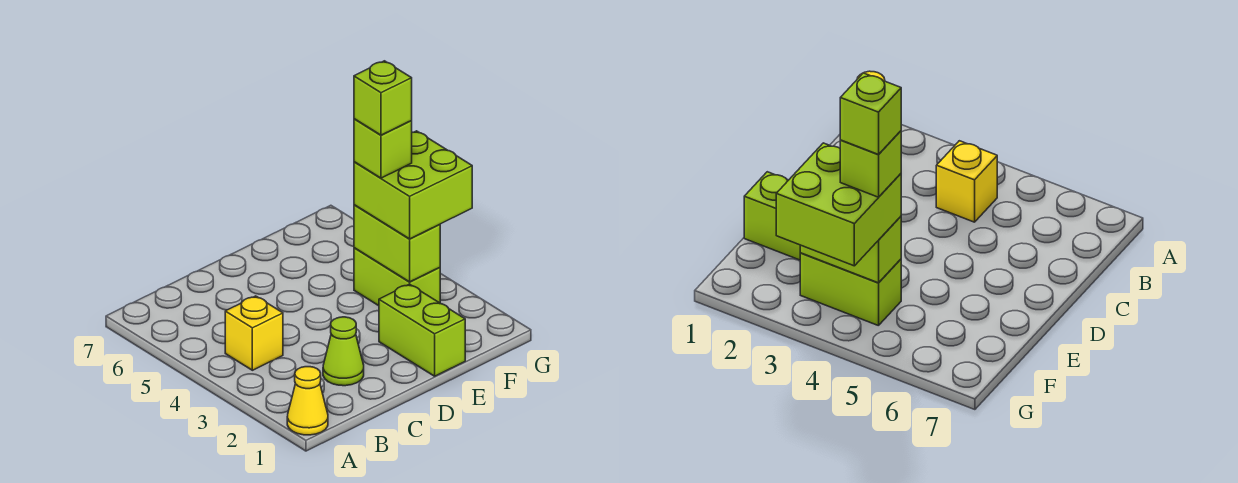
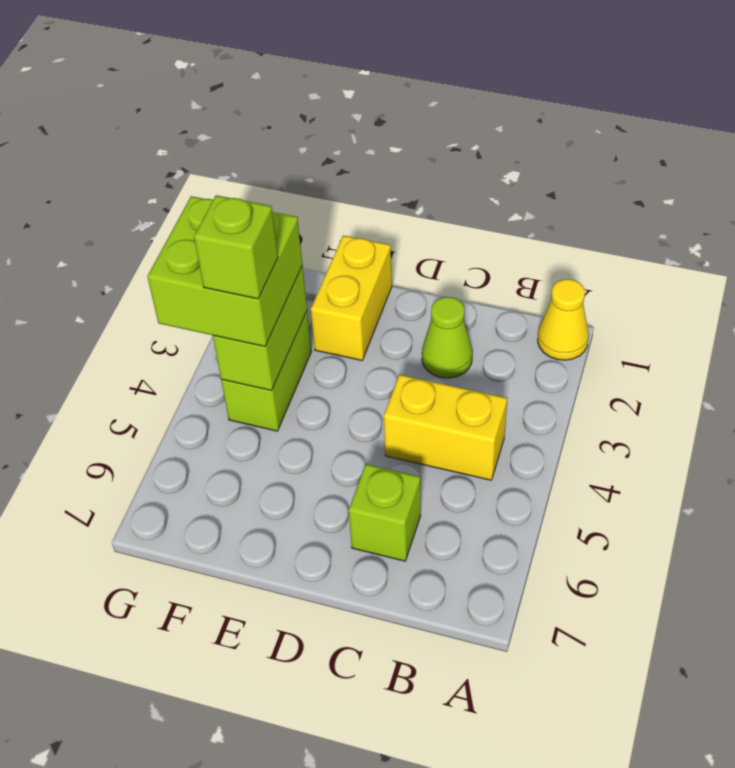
yellow 1x1 brick [225,296,283,370] -> yellow 1x2 brick [384,375,507,480]
lime 1x2 brick [379,284,465,376] -> yellow 1x2 brick [311,235,392,360]
lime 1x1 brick [354,61,412,135] -> lime 1x1 brick moved to [349,464,421,561]

